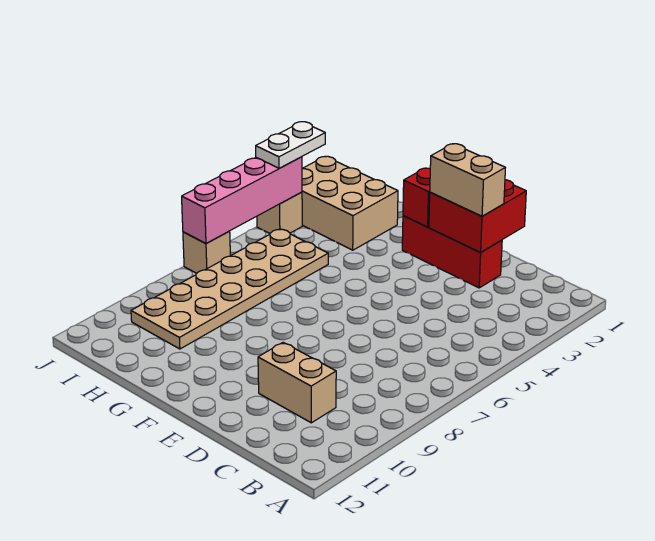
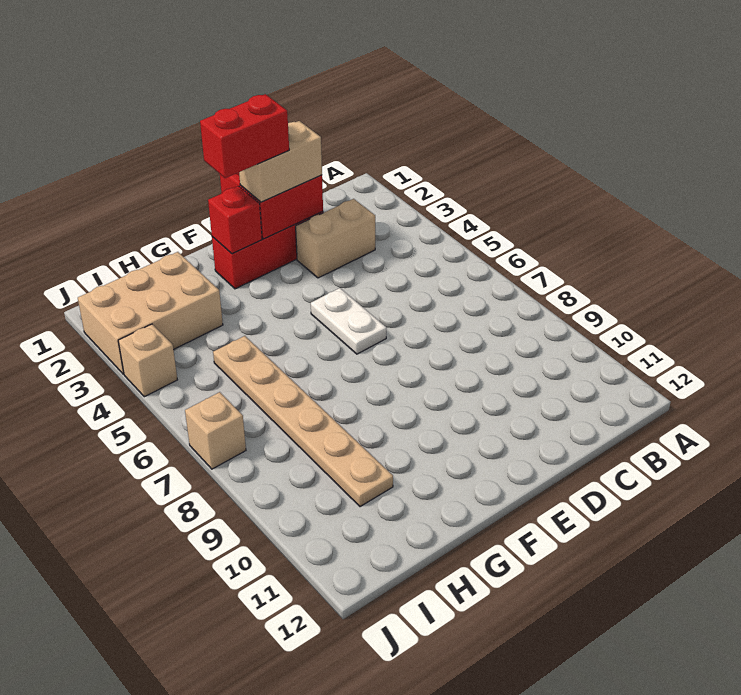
tan 1x2 brick [258,342,336,423] -> tan 1x2 brick moved to [296,199,375,278]
none -> red 1x2 brick [200,94,289,178]
tan 2x6 plate [131,229,328,349] -> tan 1x6 plate [213,336,393,507]
white 1x2 plate [256,122,325,168] -> white 1x2 plate moved to [311,288,387,354]
pink 1x4 brick [182,157,302,244] -> none

